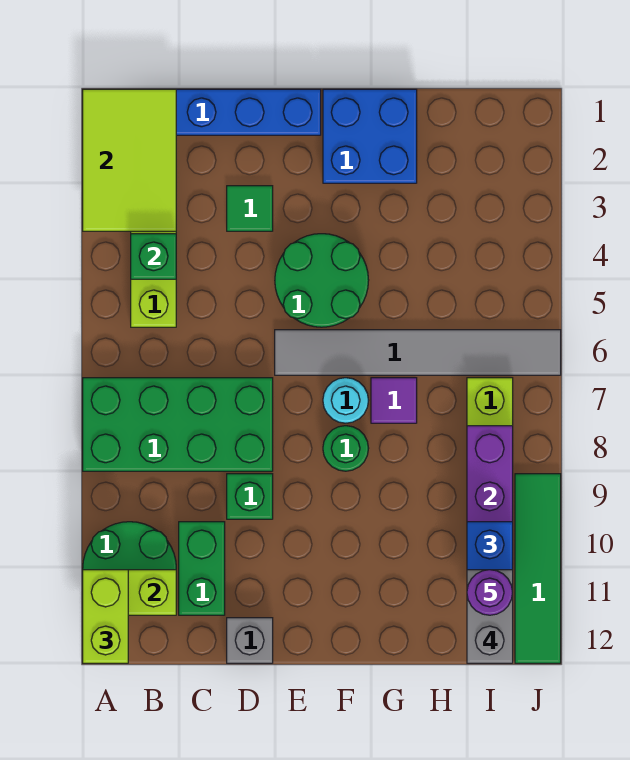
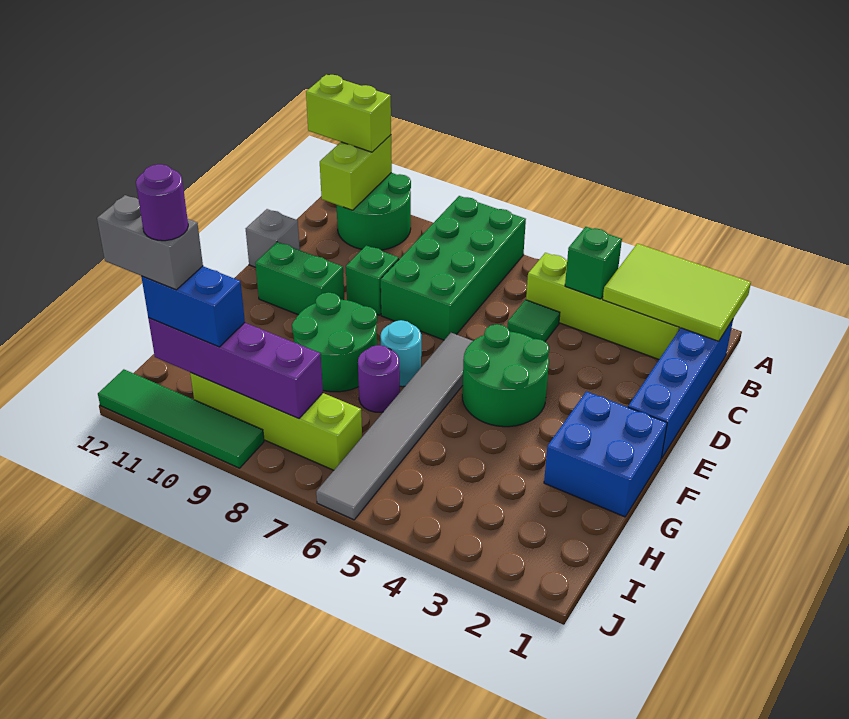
green 1x2 brick [179,522,225,615] -> green 1x2 brick moved to [255,242,344,315]
green 1x1 tile [227,186,273,231] -> green 1x1 tile moved to [507,300,560,342]
green 1x1 round brick [323,426,369,471] -> green 2x2 round brick [292,292,377,392]
purple 1x1 tile [371,378,417,423] -> purple 1x1 round brick [358,345,400,412]

